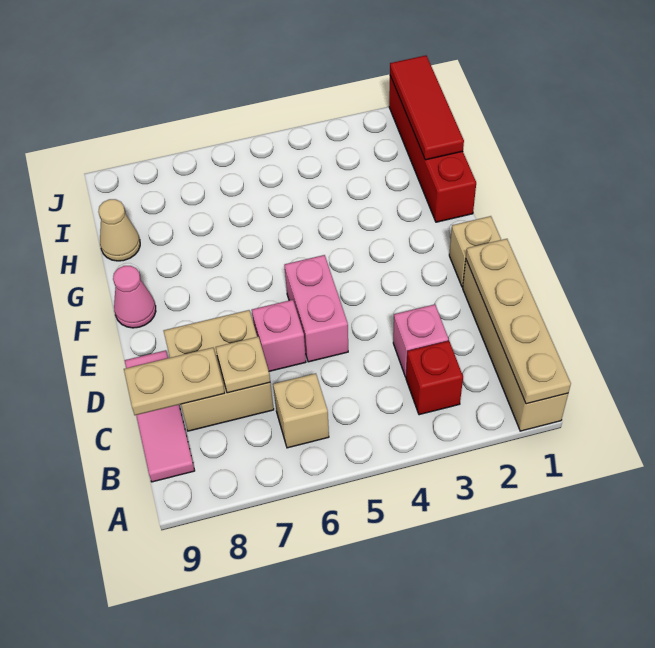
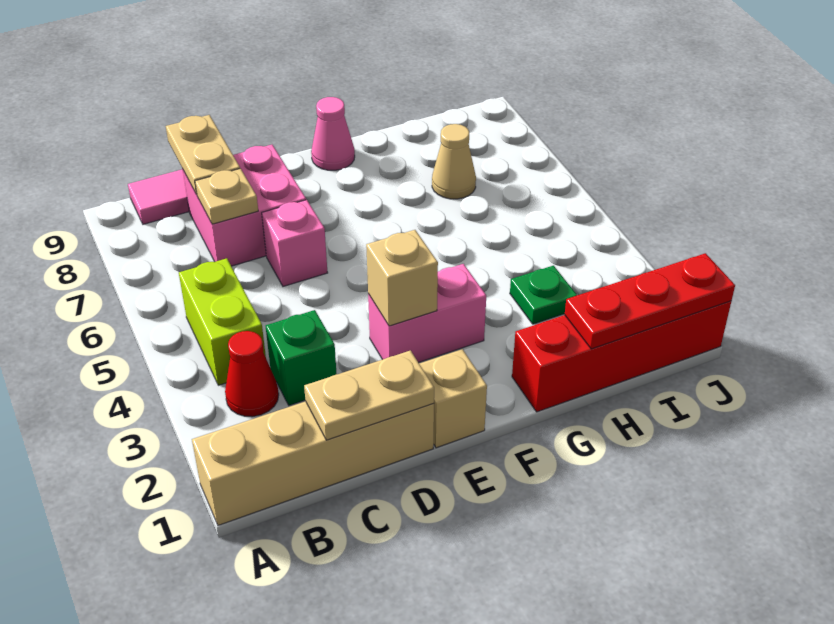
tan 1x4 plate [466,239,571,404] -> tan 1x2 plate [304,350,434,440]
red 1x1 brick [406,341,463,415] -> red 1x1 cone [225,331,279,417]
none -> lime 1x2 brick [179,258,266,385]
tan 1x1 brick [273,373,329,448] -> tan 1x1 brick moved to [366,230,438,326]
pink 1x1 brick [393,304,449,377] -> green 1x1 brick [266,310,337,405]
tan 2x2 brick [164,310,274,431] -> pink 2x2 brick [183,145,306,266]
pink 1x2 brick [284,255,348,362] -> pink 1x2 brick moved to [368,264,486,362]
red 1x3 tile [390,55,464,160] -> red 1x3 plate [565,253,735,349]
none -> green 1x1 plate [510,266,577,324]
tan 1x1 cone [98,199,140,261] -> tan 1x1 cone moved to [432,124,476,199]

